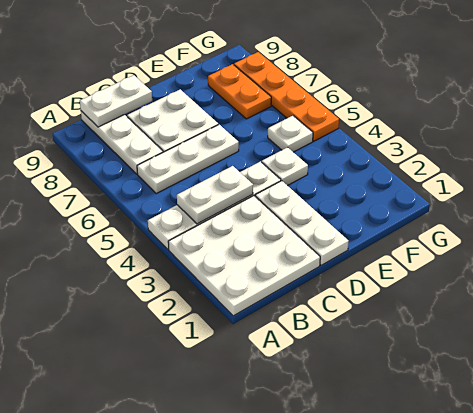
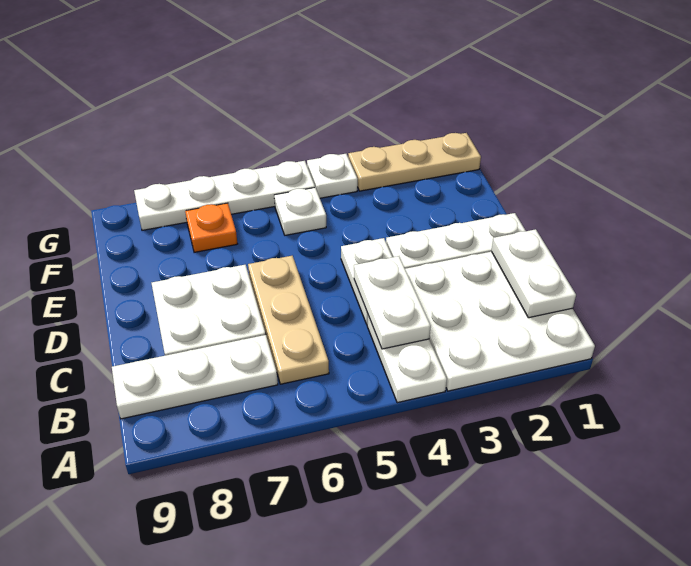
white 1x3 plate [137,125,239,193] -> tan 1x3 plate [248,256,329,384]
white 1x2 plate [80,75,152,127] -> white 1x2 plate moved to [491,229,576,318]
white 1x1 plate [262,147,308,186] -> white 1x1 plate moved to [307,154,358,198]
orange 1x2 plate [208,64,271,119] -> orange 1x1 plate [185,203,237,252]
none -> tan 1x3 plate [348,133,481,191]
orange 1x4 plate [234,52,339,141] -> white 1x4 plate [134,161,315,230]

